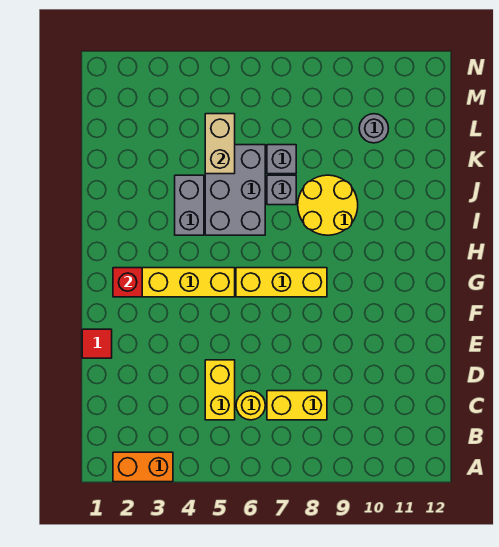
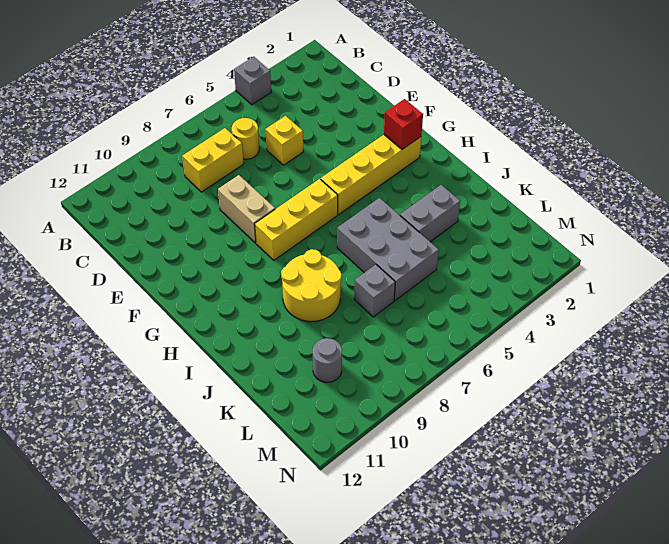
orange 1x2 brick [113,452,173,482] -> none
yellow 1x2 brick [205,360,235,420] -> yellow 1x1 brick [265,116,303,165]
red 1x1 tile [82,329,112,358] -> none
grey 1x2 brick [175,175,204,235] -> grey 1x2 brick turned to [400,185,460,242]
grey 1x1 brick [267,175,296,205] -> grey 1x1 brick moved to [234,57,271,105]
tan 1x2 brick [205,114,235,174] -> tan 1x2 brick moved to [218,175,275,243]

